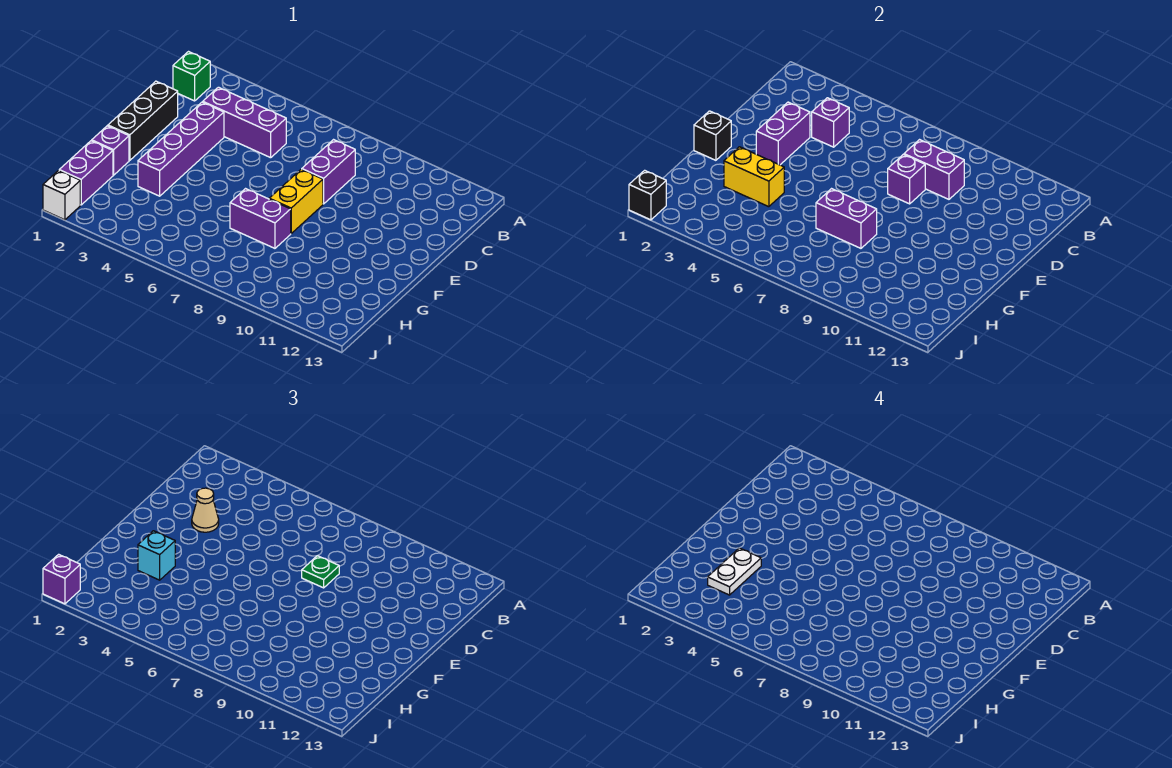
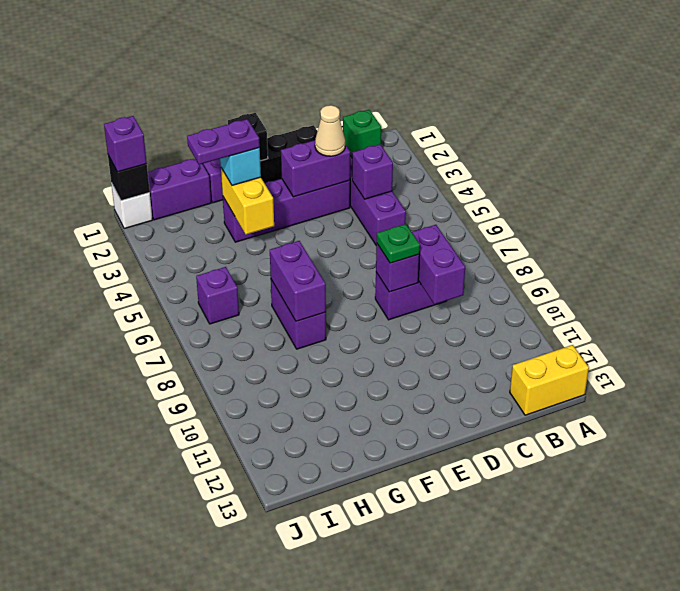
yellow 1x2 brick [269,169,323,233] -> yellow 1x2 brick moved to [510,345,589,415]
white 1x2 plate [708,548,761,595] -> purple 1x2 plate [187,119,260,165]
none -> purple 1x1 brick [196,267,239,324]

